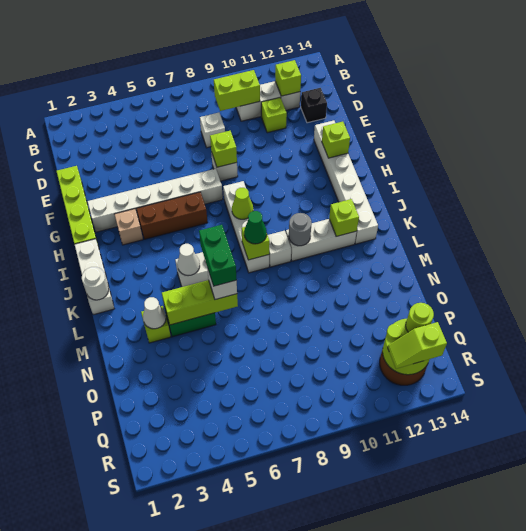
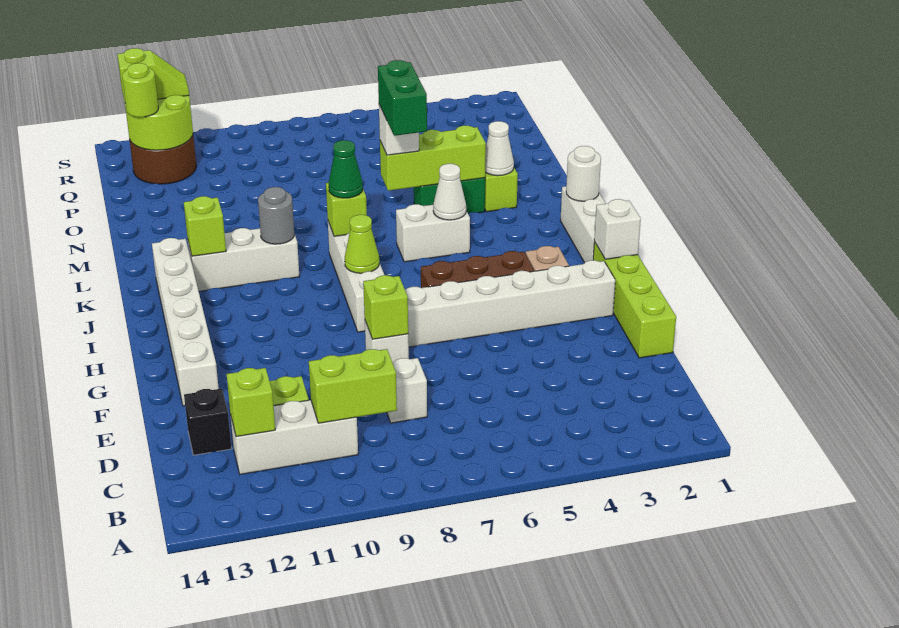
lime 1x1 brick [322,122,350,158] -> none
white 1x1 brick [268,231,291,267] -> white 1x1 brick moved to [594,199,641,259]

